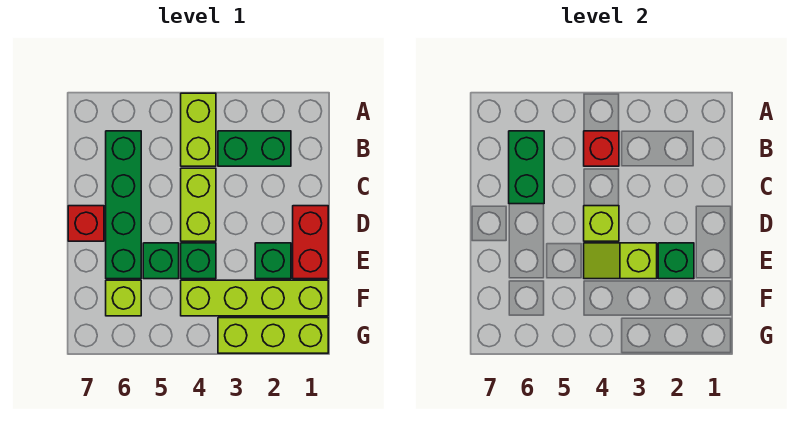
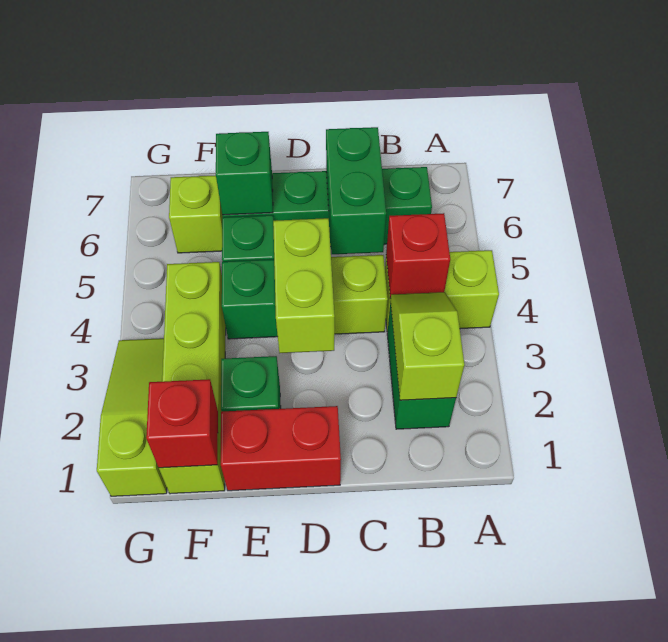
green 1x2 brick [509,131,544,204] -> green 1x2 brick turned to [326,127,386,254]
lime 1x1 brick [584,206,619,241] -> lime 1x2 brick [273,218,335,353]
red 1x1 brick [68,206,104,241] -> red 1x1 brick moved to [146,379,218,468]
green 1x1 brick [658,243,694,279] -> green 1x1 brick moved to [216,132,273,215]
lime 1x2 slope [584,243,657,279] -> lime 1x2 slope moved to [390,292,464,400]
lime 1x3 brick [218,318,328,353] -> lime 1x3 slope [97,338,167,496]

